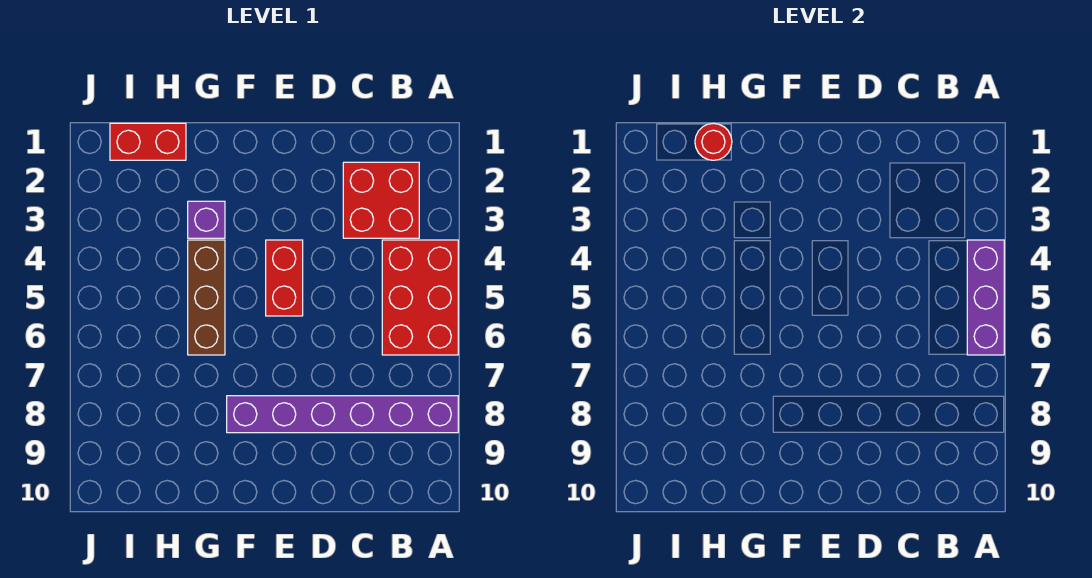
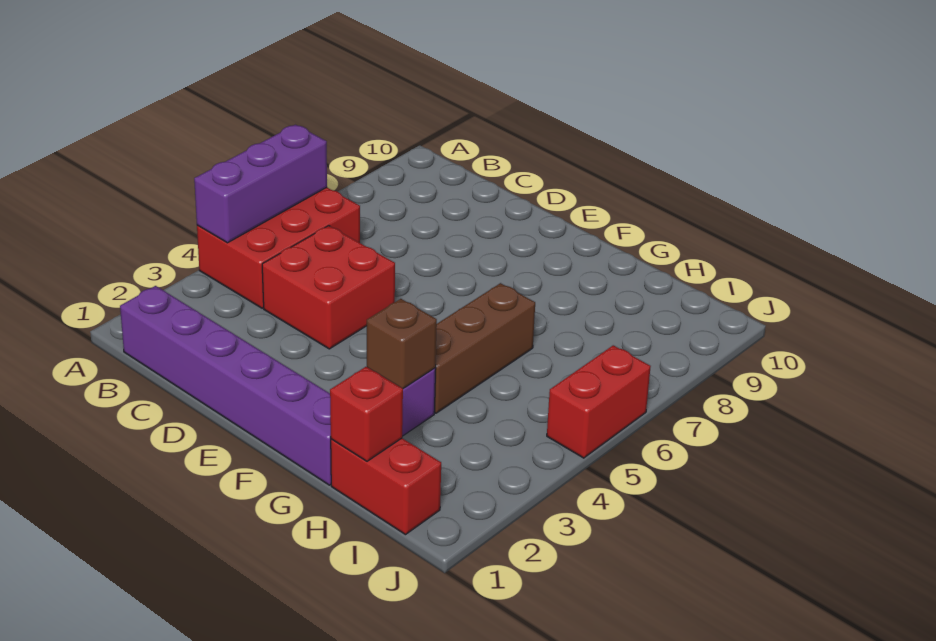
purple 1x6 brick [227,396,458,433] -> purple 1x6 brick moved to [120,286,331,485]
red 2x2 brick [343,162,419,238] -> red 2x2 brick moved to [262,226,395,349]
red 1x2 brick [266,240,303,316] -> red 1x2 brick moved to [547,345,651,458]
none -> brown 1x1 brick [367,299,437,388]
red 1x1 round brick [695,123,732,160] -> red 1x1 brick [330,367,403,461]

